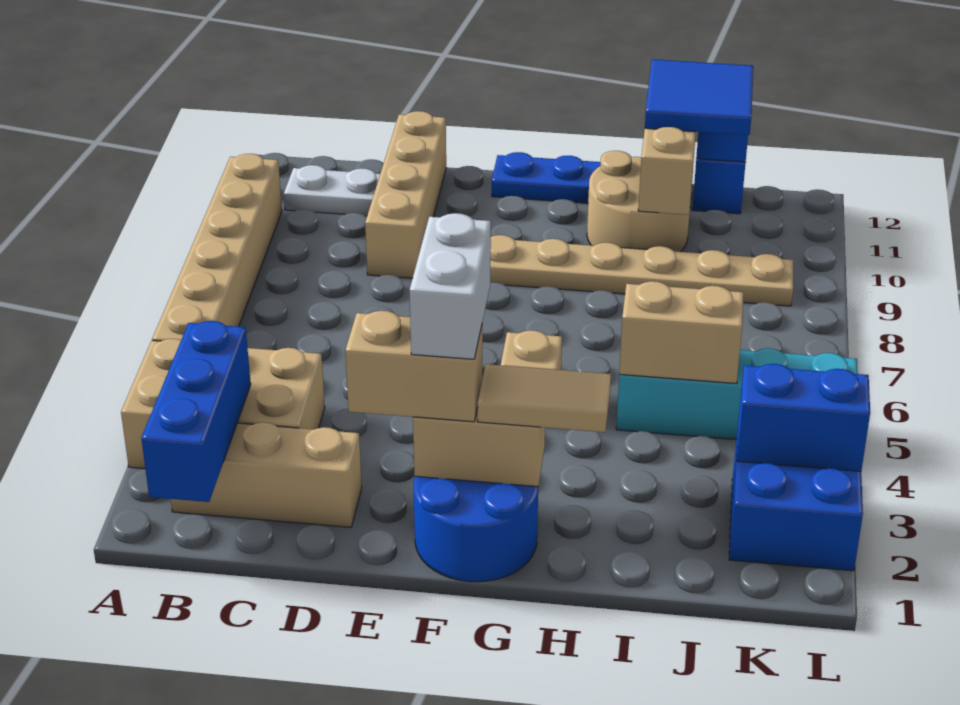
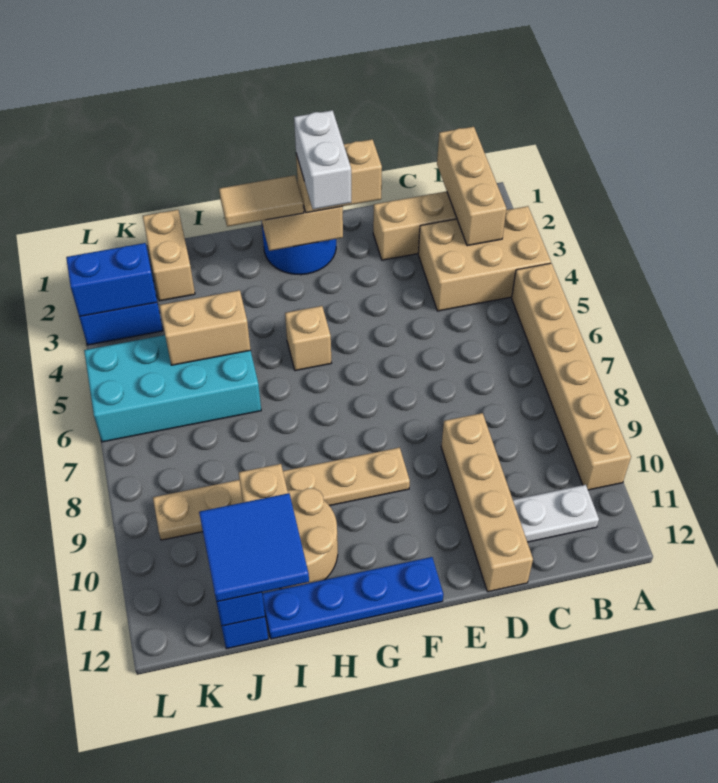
blue 1x3 brick [141,321,251,502] -> tan 1x3 brick [437,127,506,246]
cyan 1x4 brick [616,348,858,439] -> cyan 2x4 brick [84,335,261,442]
none -> tan 1x2 brick [143,210,195,301]

